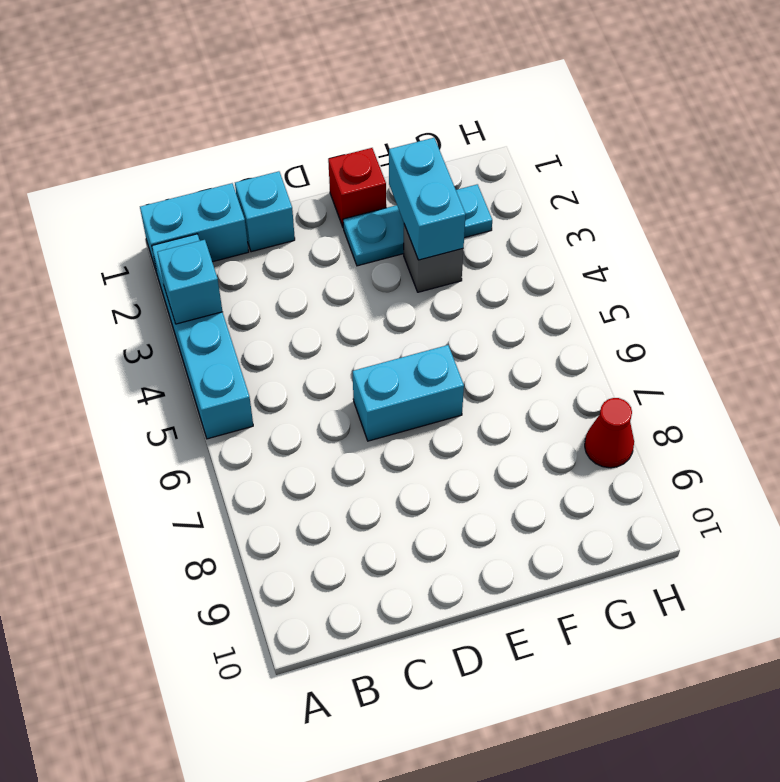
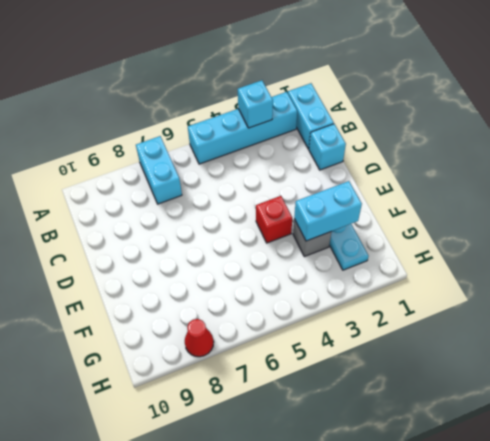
cyan 1x2 brick [353,345,464,441] -> cyan 1x2 brick moved to [136,136,182,204]
red 1x1 brick [328,148,386,227] -> red 1x1 brick moved to [256,196,292,243]

